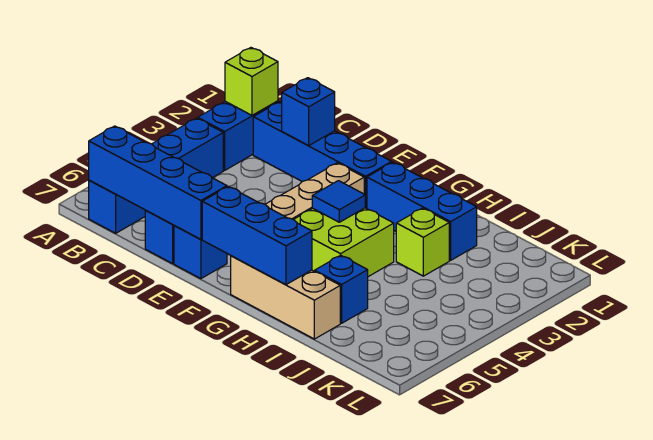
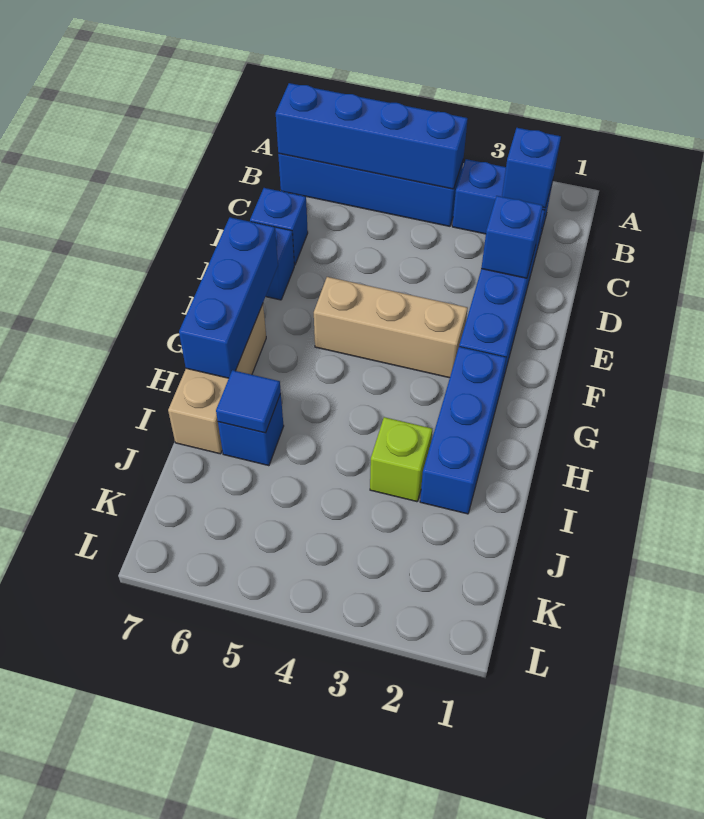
lime 1x1 brick [225,48,278,115] -> blue 1x1 brick [502,128,561,208]
blue 1x4 brick [89,126,227,239] -> blue 1x4 brick turned to [276,83,468,189]
lime 2x2 brick [294,208,394,277] -> none
blue 1x1 tile [312,181,365,222] -> blue 1x1 tile moved to [216,370,281,433]

